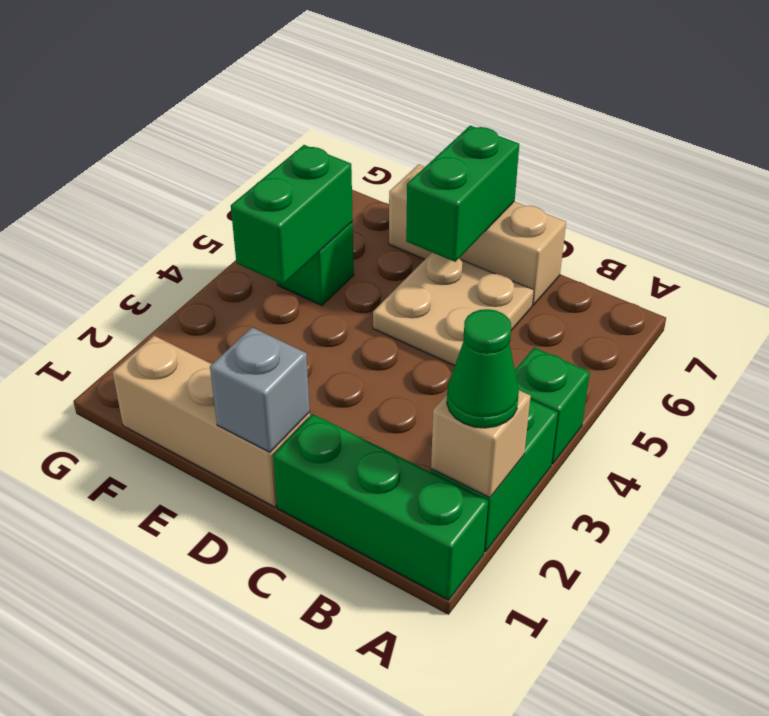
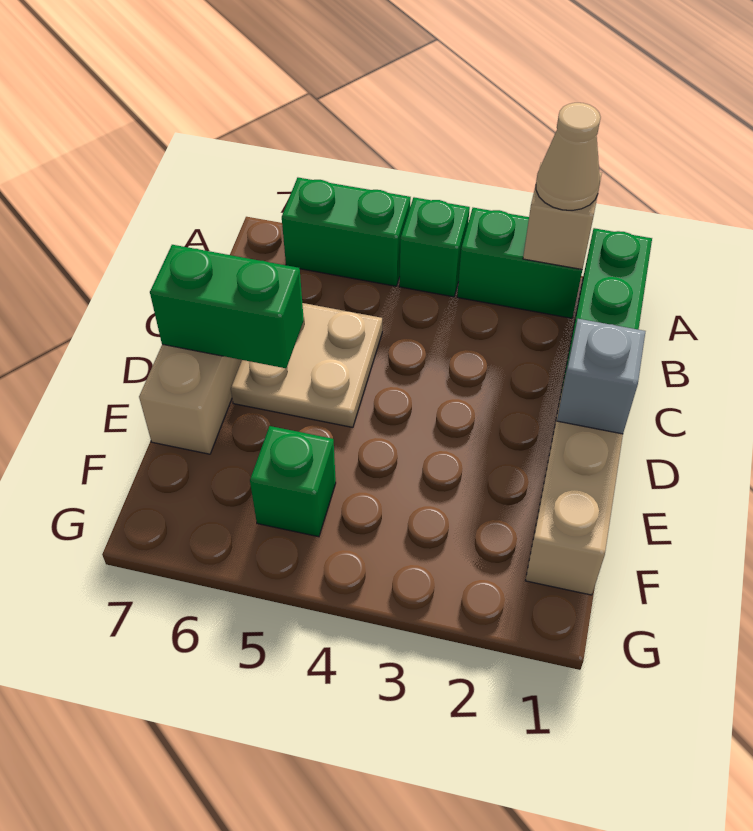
green 1x1 cone [447,309,519,428] -> tan 1x1 cone [536,103,601,210]
green 1x2 brick [231,145,353,284] -> green 1x2 brick moved to [282,178,411,286]

